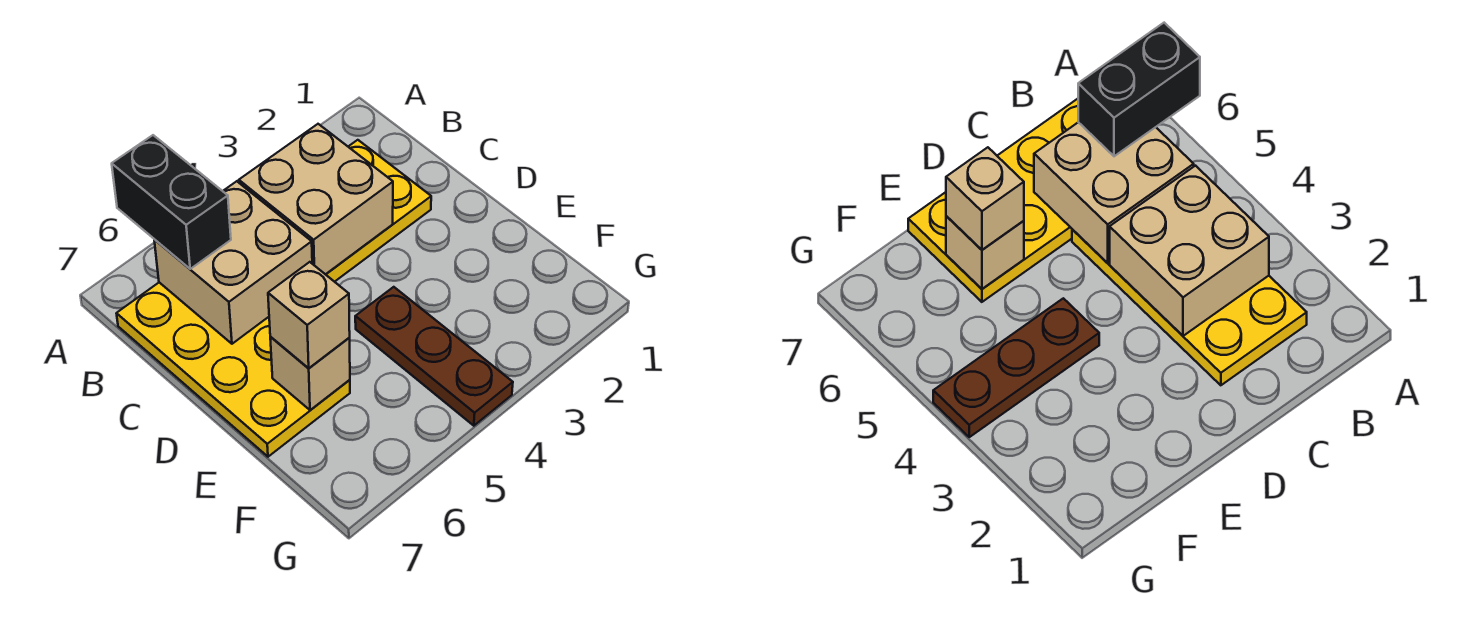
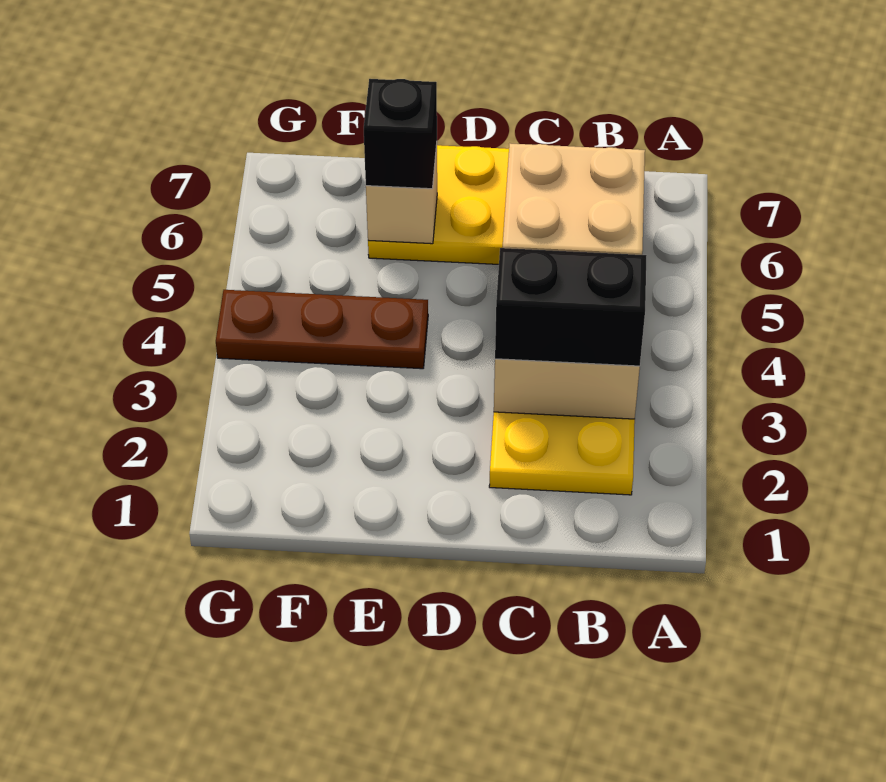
black 1x2 brick [112,135,231,269] -> black 1x2 brick moved to [495,248,647,366]
tan 1x1 brick [268,262,350,368] -> black 1x1 brick [364,79,437,189]

